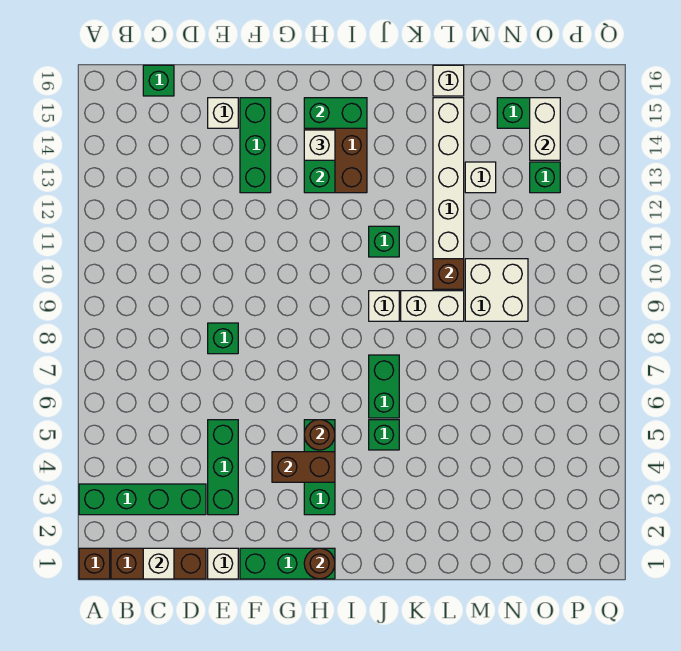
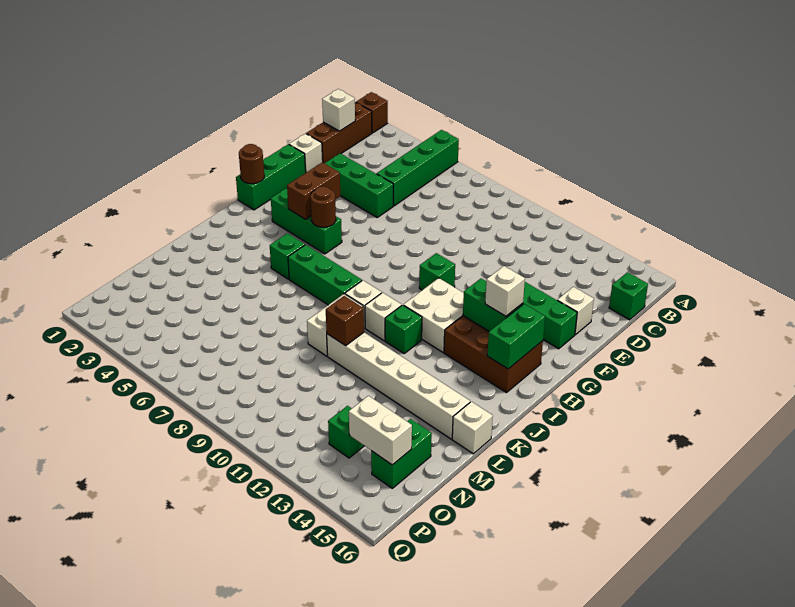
green 1x4 brick [79,484,206,515] -> green 1x4 brick moved to [377,130,459,206]
green 1x1 brick [208,323,238,354] -> green 1x1 brick moved to [419,253,455,290]
green 1x2 brick [369,355,399,418] -> green 1x3 brick [288,245,362,305]
white 2x2 brick [465,259,528,321] -> white 2x2 brick moved to [404,278,464,352]
white 1x1 brick [465,162,496,193] -> white 1x1 brick moved to [365,293,402,341]

